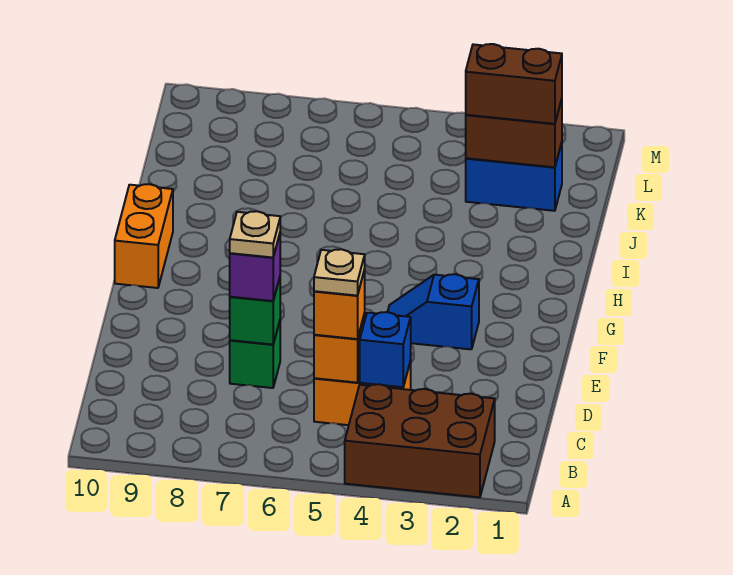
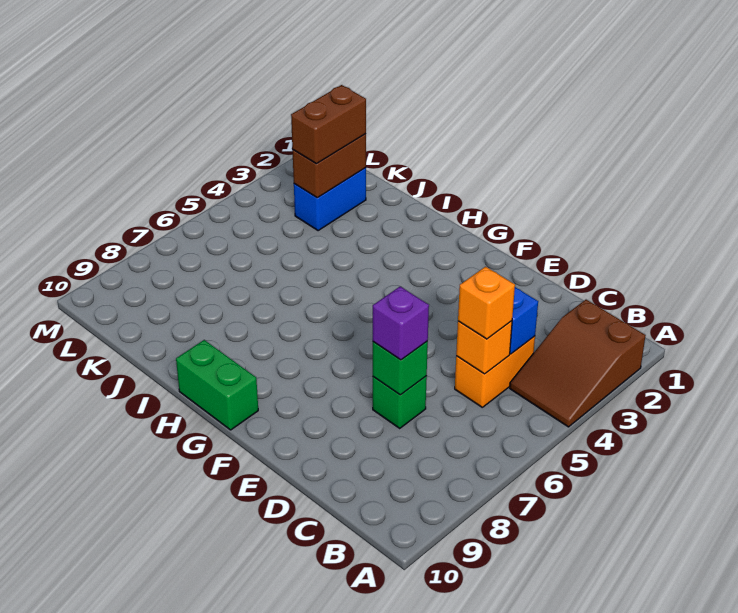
brown 2x3 brick [345,384,495,497] -> brown 2x3 slope [510,300,646,427]
tan 1x1 plate [314,249,365,296] -> none
tan 1x1 plate [230,211,280,258] -> none
blue 1x2 slope [388,274,479,349] -> none
orange 1x2 brick [115,184,173,288] -> green 1x2 brick [176,340,258,430]

